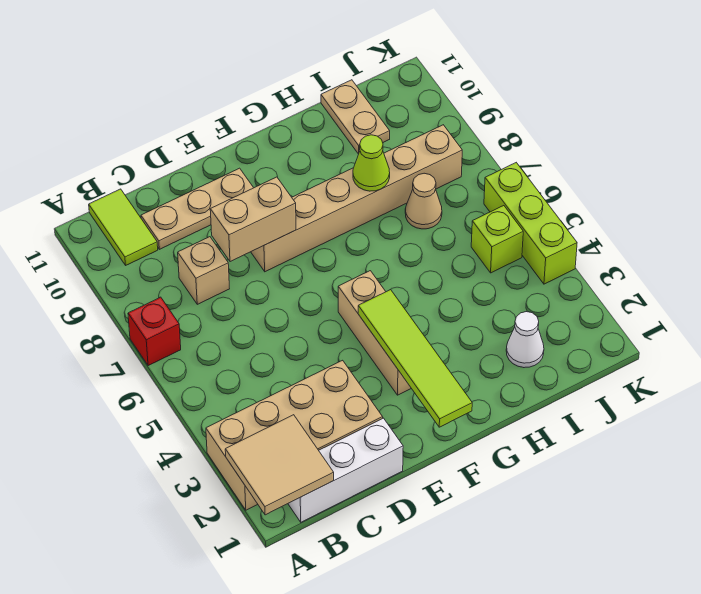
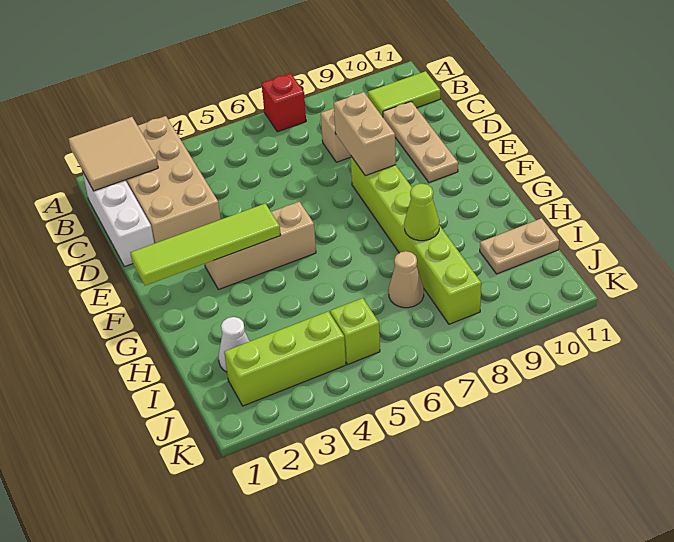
tan 1x6 brick [251,125,462,272] -> lime 1x6 brick [351,156,481,324]
lime 1x3 brick [484,163,577,284] -> lime 1x3 brick moved to [224,312,346,406]

